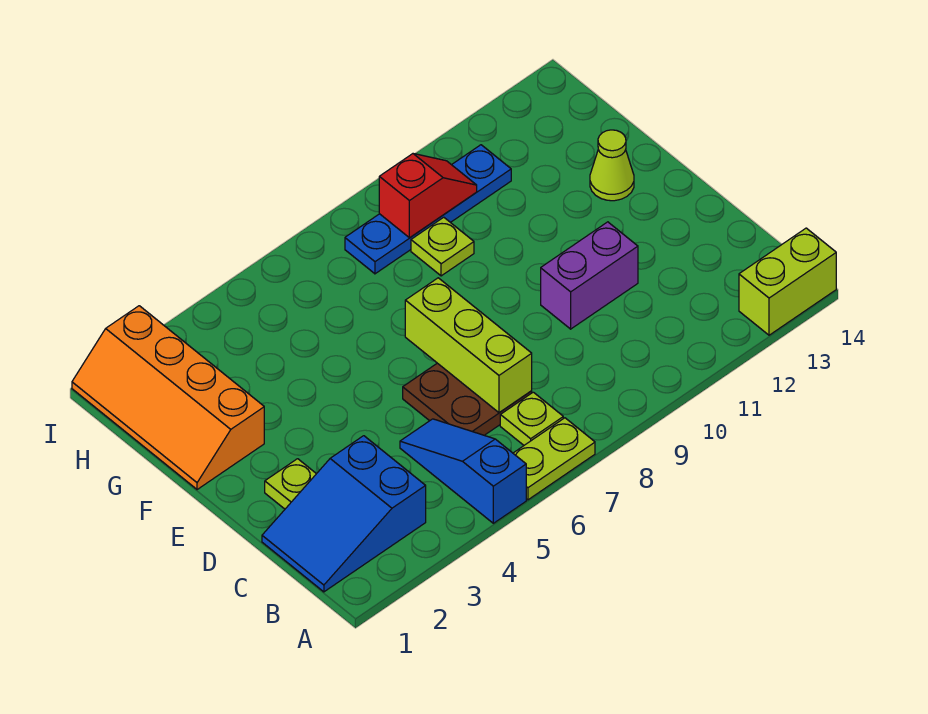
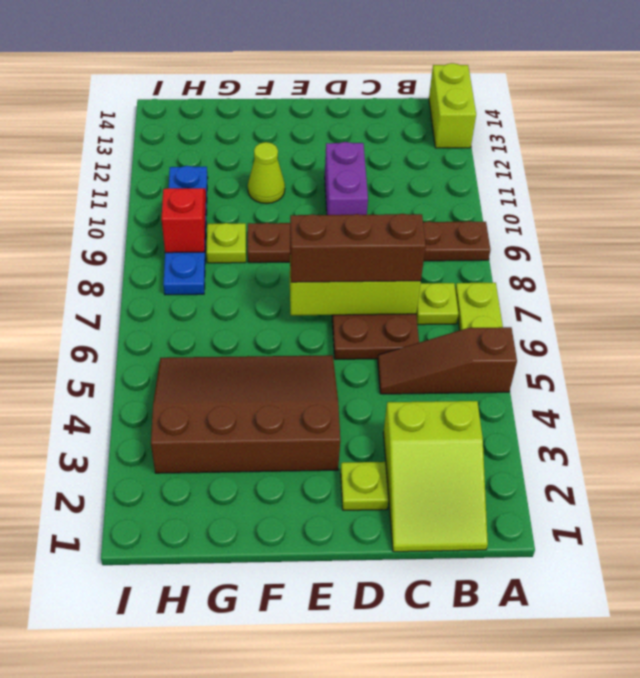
blue 1x3 slope [400,419,526,523] -> brown 1x3 slope [378,327,517,394]
none -> brown 1x6 plate [248,221,491,263]
blue 2x3 slope [262,436,426,592] -> lime 2x3 slope [383,401,488,552]
none -> brown 1x3 brick [290,214,426,282]
none -> brown 3x4 slope [151,355,340,473]
orange 2x4 slope [72,306,264,490] -> none
lime 1x1 cone [590,130,634,201] -> lime 1x1 cone moved to [248,142,285,204]

